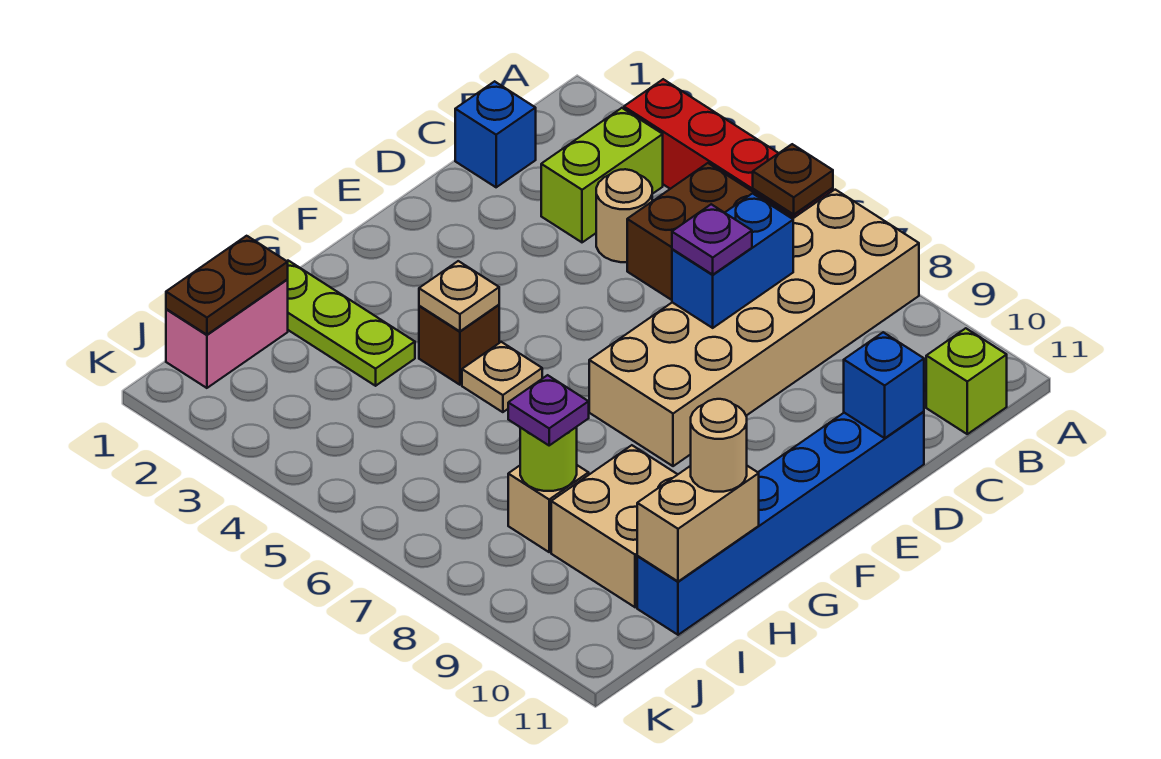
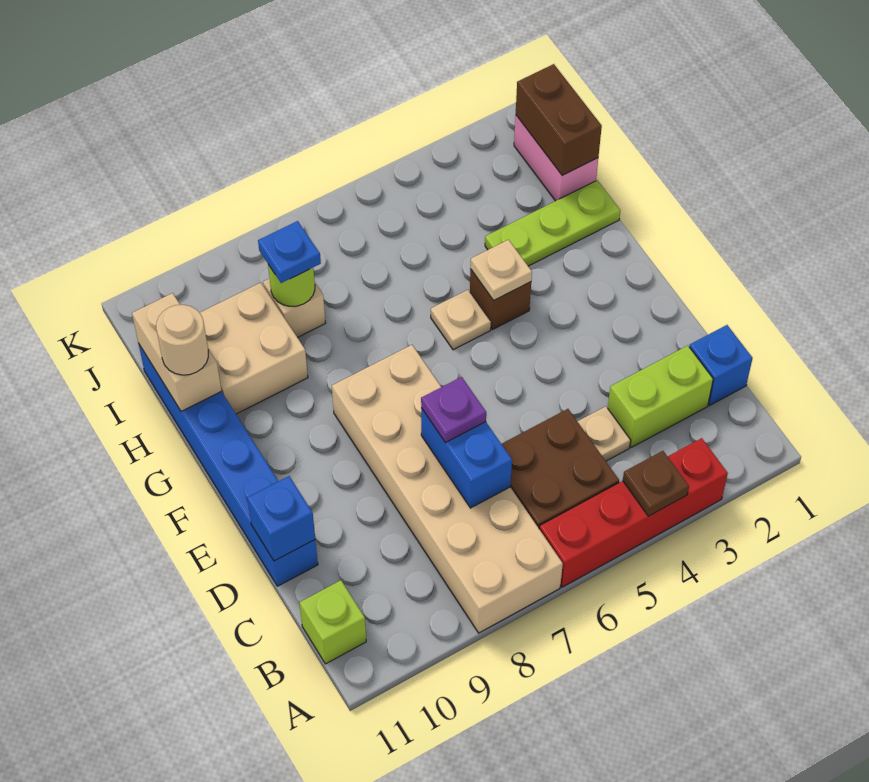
brown 1x1 plate [753,144,833,214] -> brown 1x1 plate moved to [623,451,689,516]
lime 1x2 brick [541,108,663,242] -> lime 1x2 brick turned to [608,346,713,447]
tan 1x1 round brick [596,169,652,262] -> tan 1x1 plate [577,406,631,461]
brown 1x2 plate [166,236,288,335] -> brown 1x2 brick [516,64,602,175]
purple 1x1 plate [508,375,589,445] -> blue 1x1 plate [258,221,321,283]

